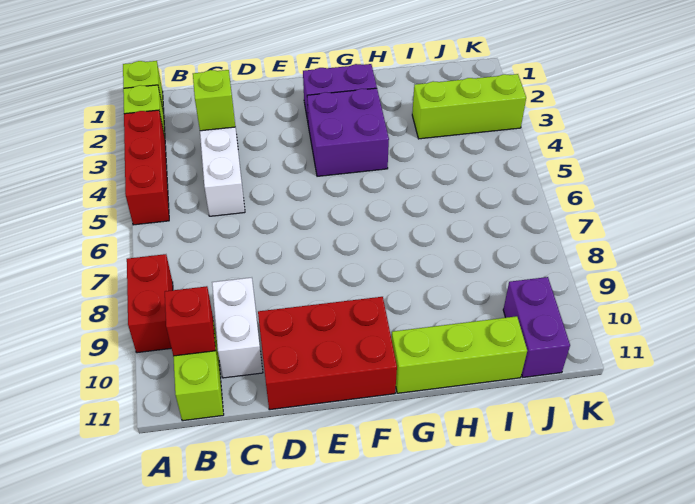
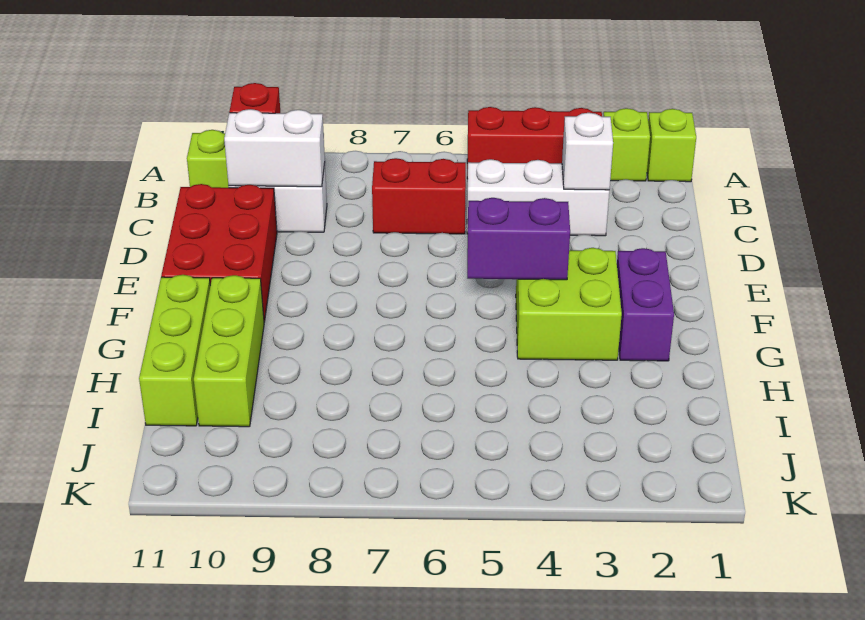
red 1x2 brick [127,254,173,353] -> red 1x2 brick moved to [372,158,466,234]
lime 1x1 brick [193,70,235,131] -> white 1x1 brick [562,113,613,190]
none -> white 1x2 brick [224,109,325,187]
purple 2x2 brick [307,88,389,176] -> lime 2x2 brick [516,248,622,360]
lime 1x3 brick [412,74,526,139] -> lime 1x3 brick moved to [194,275,264,427]
purple 1x2 brick [503,277,570,377] -> purple 1x2 brick moved to [467,198,570,280]

